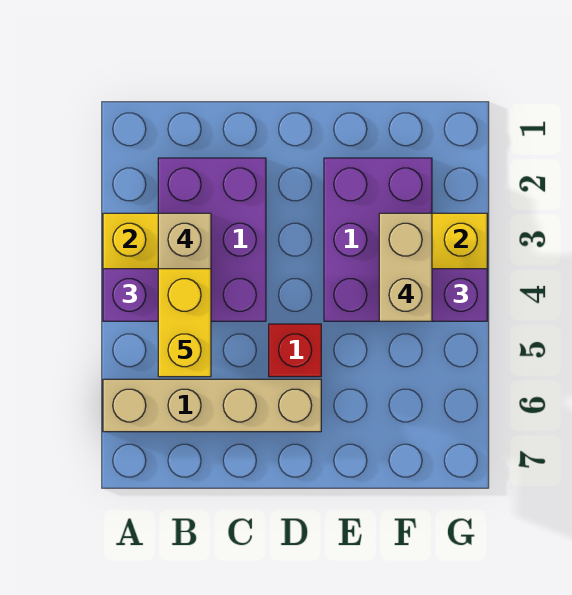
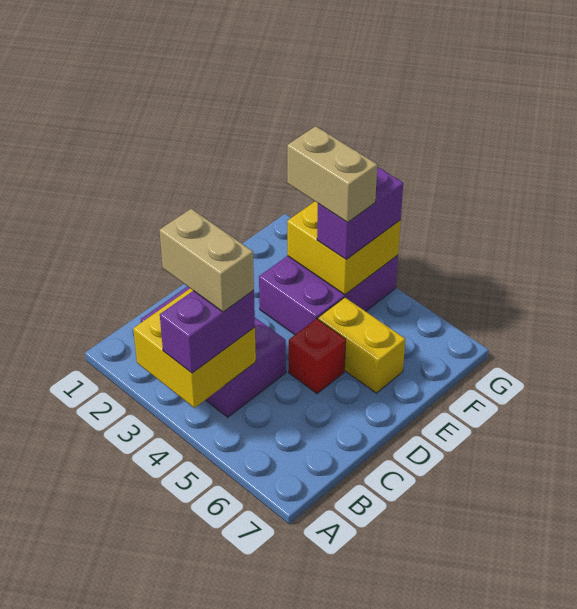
tan 1x4 brick [103,379,321,432] -> none
yellow 1x2 brick [158,269,211,377] -> yellow 1x2 brick moved to [318,298,405,393]
purple 2x3 brick [324,158,432,321] -> purple 2x3 brick turned to [259,255,398,335]

